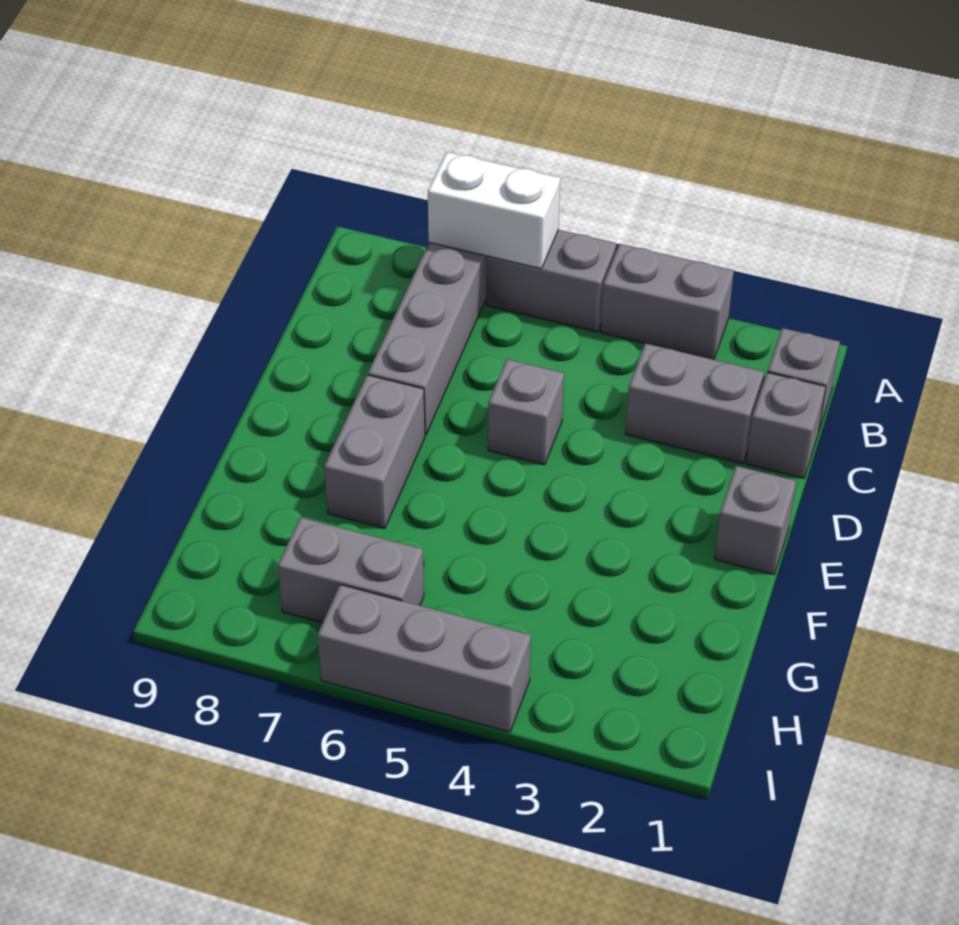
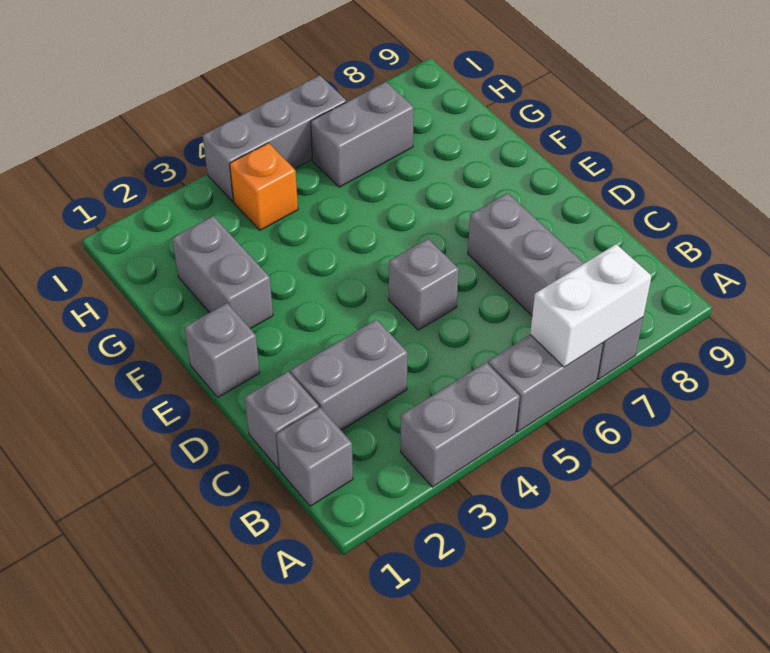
grey 1x2 brick [324,375,425,528] -> grey 1x2 brick moved to [172,216,273,329]
none -> orange 1x1 brick [230,143,298,230]

